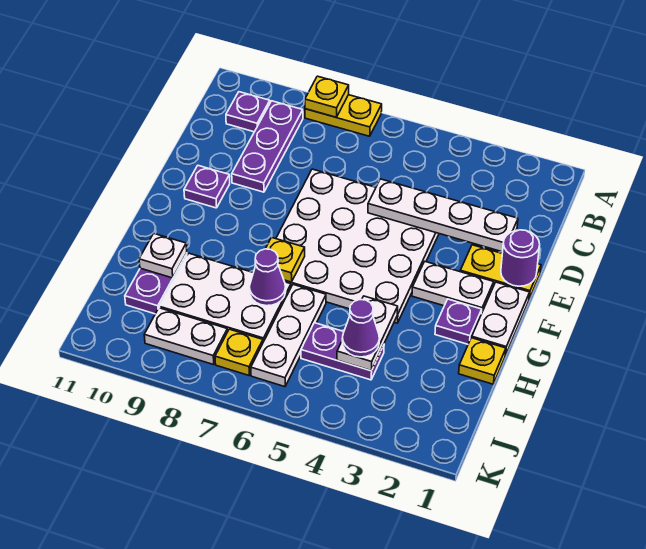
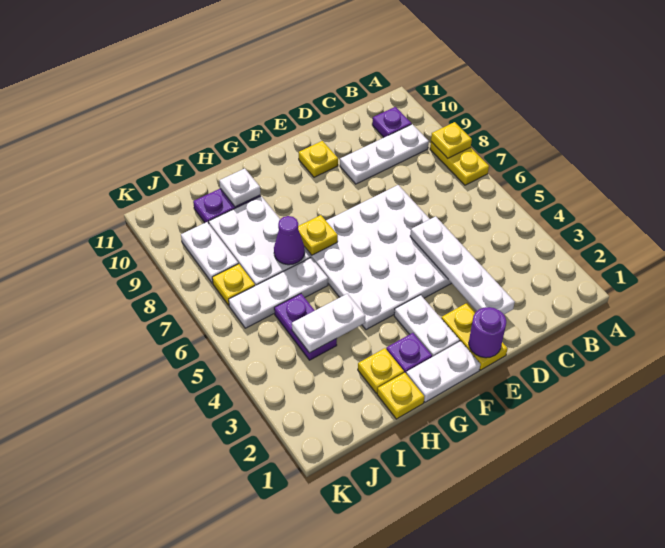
purple 1x3 plate [232,101,303,192] -> white 1x3 plate [340,124,429,184]
purple 1x1 plate [184,166,230,208] -> yellow 1x1 plate [299,141,338,177]
none -> yellow 1x1 plate [358,348,404,393]
purple 1x1 cone [342,300,379,357] -> none

